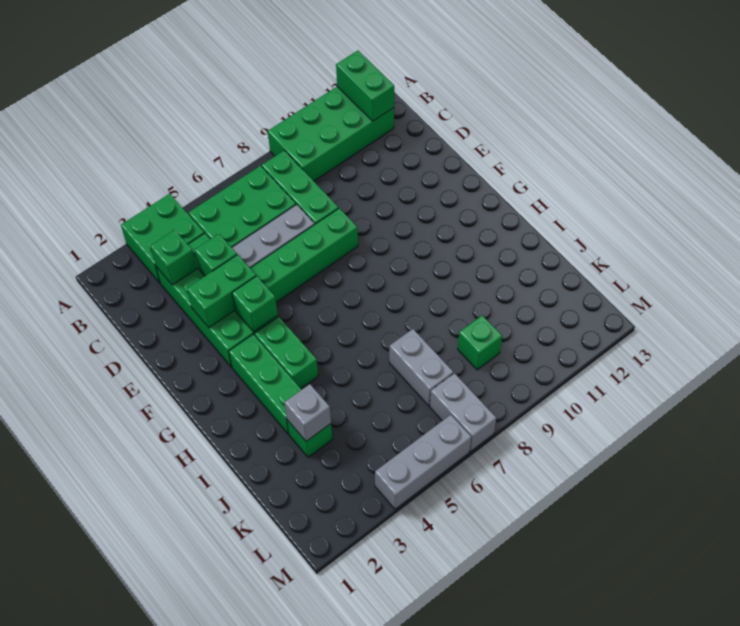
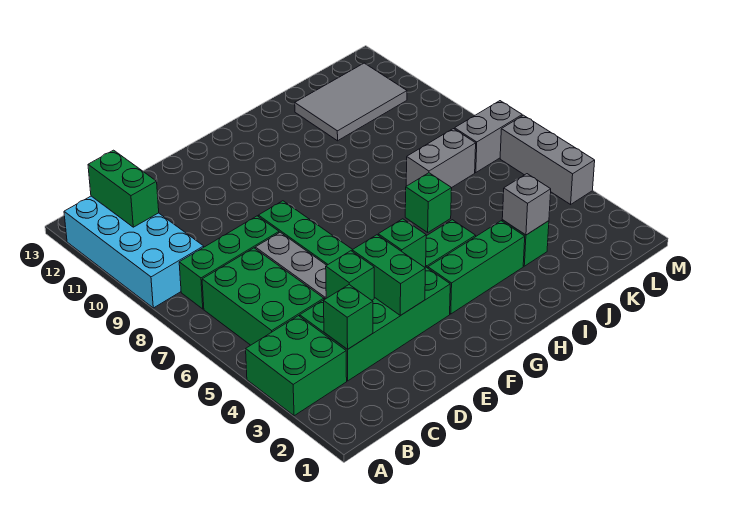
green 2x4 brick [268,87,394,181] -> cyan 2x4 brick [64,196,204,308]
green 1x2 brick [336,51,394,121] -> green 1x2 brick turned to [88,150,159,227]
none -> grey 2x3 tile [295,63,407,141]
green 1x1 brick [458,315,502,370] -> green 1x1 brick moved to [405,173,452,232]

